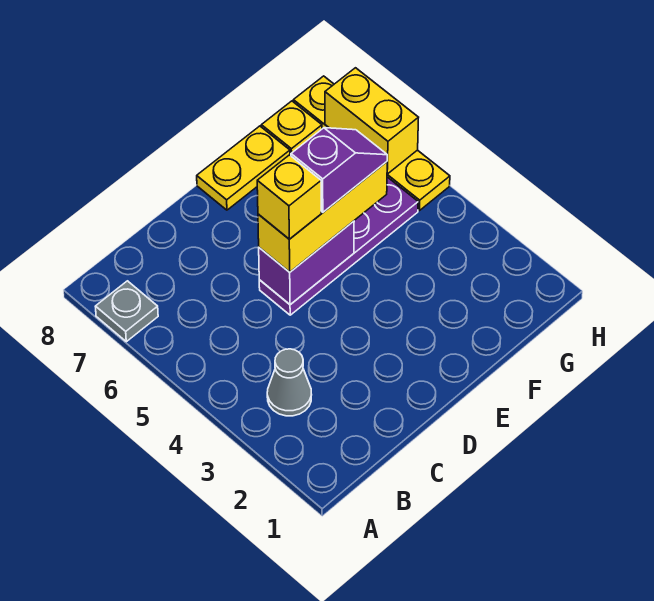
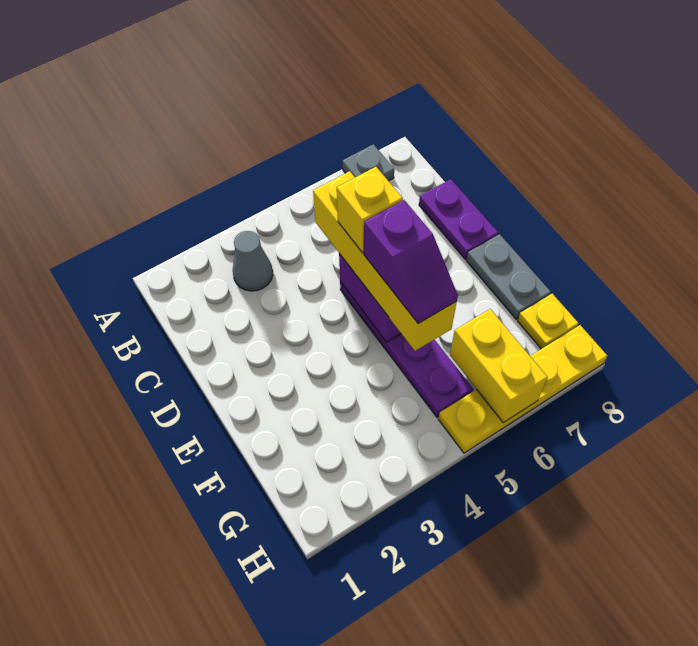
none -> purple 1x2 plate [419,179,498,259]
yellow 1x3 brick [258,162,387,272] -> yellow 1x4 brick [313,171,457,351]
yellow 1x2 plate [197,126,290,210] -> grey 1x2 plate [466,234,551,319]
yellow 1x2 brick [325,68,419,174] -> yellow 1x2 brick turned to [450,309,548,423]

